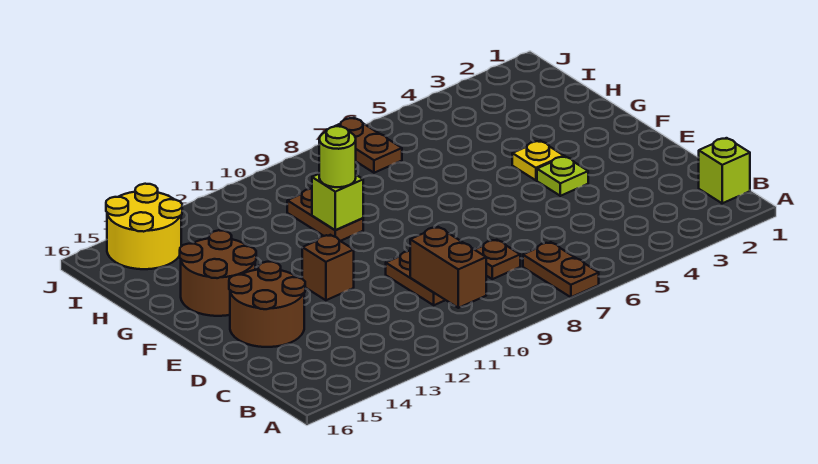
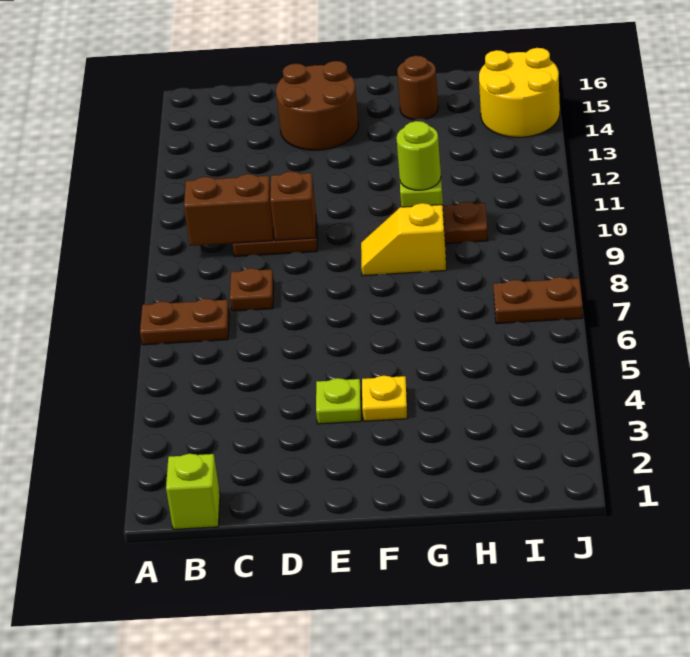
brown 1x1 brick [302,235,354,300] -> brown 1x1 brick moved to [270,171,316,241]
none -> yellow 1x2 slope [361,203,446,276]
brown 2x2 round brick [180,230,256,316] -> brown 1x1 round brick [397,56,438,120]

